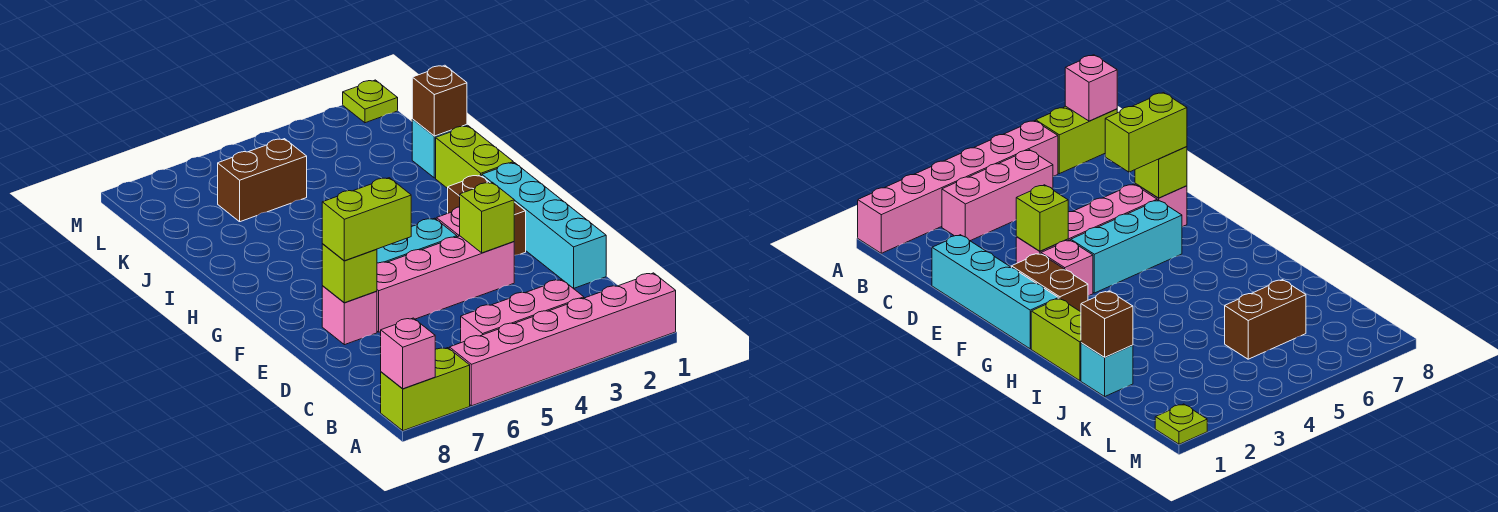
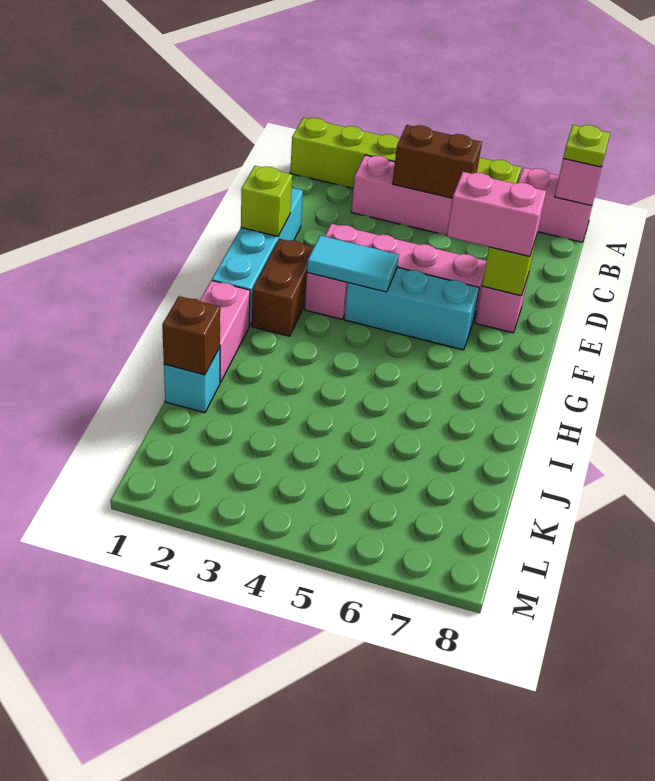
pink 1x6 brick [449,273,676,406] -> lime 1x6 brick [290,117,521,188]
lime 1x2 brick [381,348,470,431] -> pink 1x2 brick [518,168,596,242]
lime 1x1 brick [460,182,514,253] -> lime 1x1 brick moved to [241,166,292,236]
lime 1x2 brick [322,178,411,261] -> pink 1x2 brick [447,172,546,257]
none -> cyan 1x2 tile [307,235,399,292]
lime 1x2 brick [436,126,513,189] -> pink 1x2 brick [200,280,250,383]
brown 1x2 brick [218,139,307,222] -> brown 1x2 brick moved to [392,125,482,198]
lime 1x1 plate [343,80,398,123] -> lime 1x1 plate moved to [563,125,610,167]

